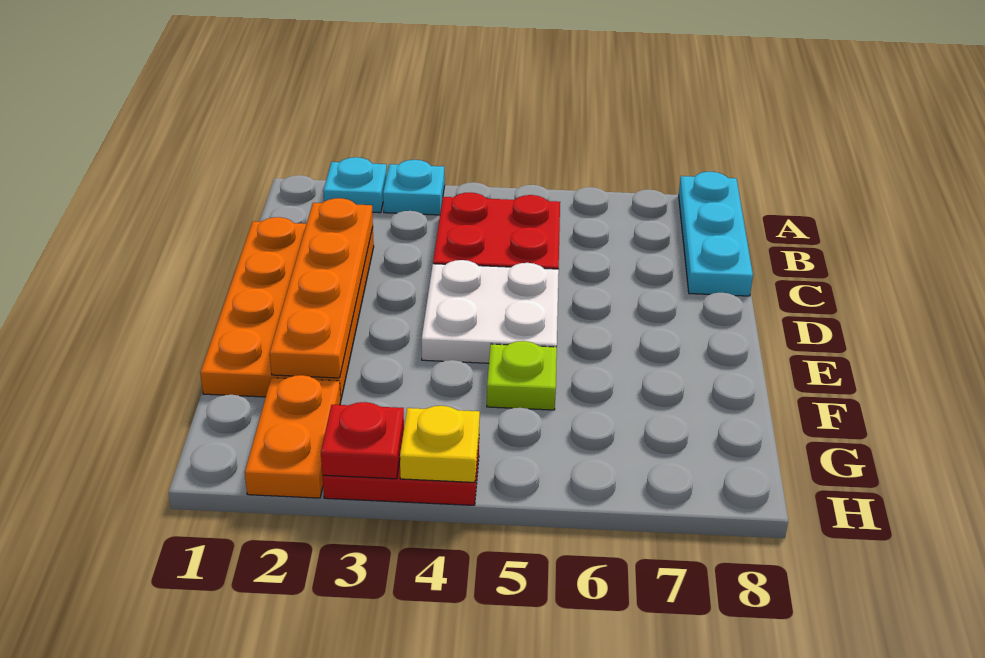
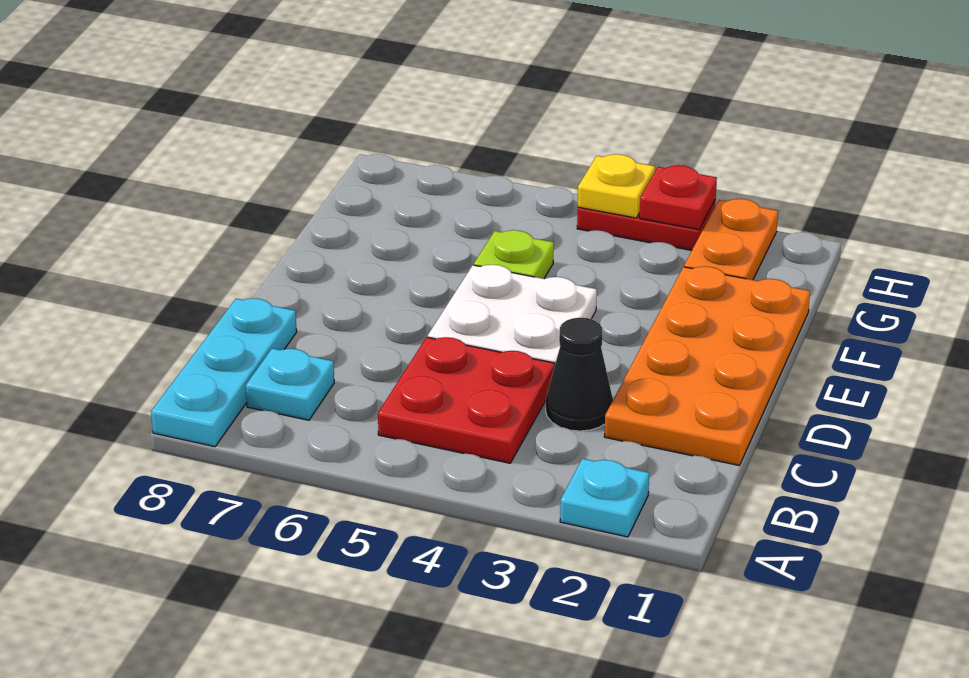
cyan 1x1 plate [383,160,445,215] -> cyan 1x1 plate moved to [246,348,334,420]
orange 1x4 plate [270,198,373,378] -> none
none -> black 1x1 cone [545,318,613,431]

